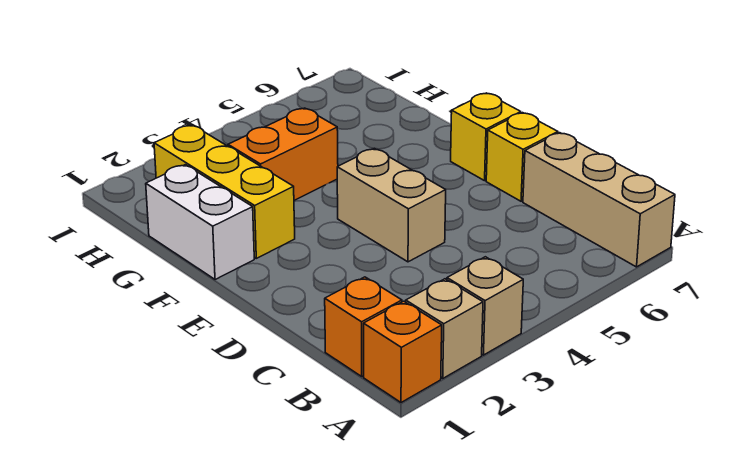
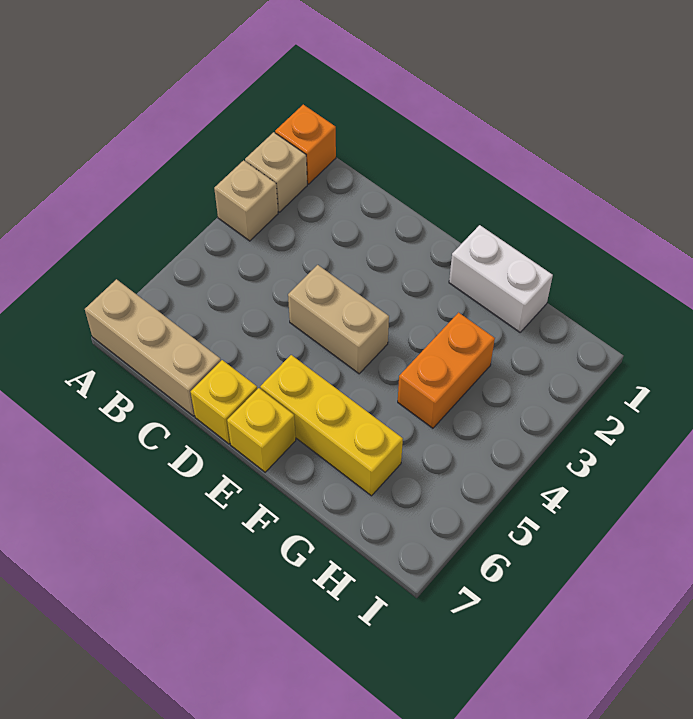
orange 1x1 brick [325,277,402,377] -> none
yellow 1x3 brick [154,125,295,258] -> yellow 1x3 brick moved to [260,355,403,496]

